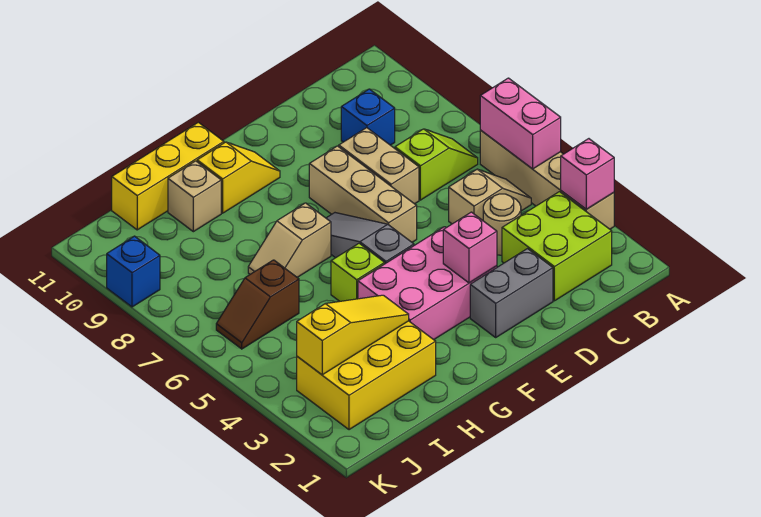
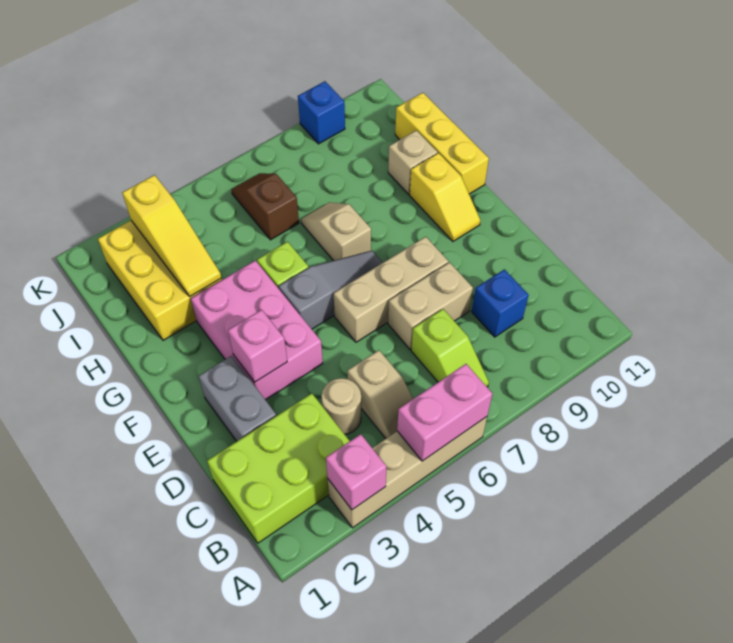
lime 2x2 brick [502,192,612,301] -> lime 2x3 brick [207,393,350,543]

